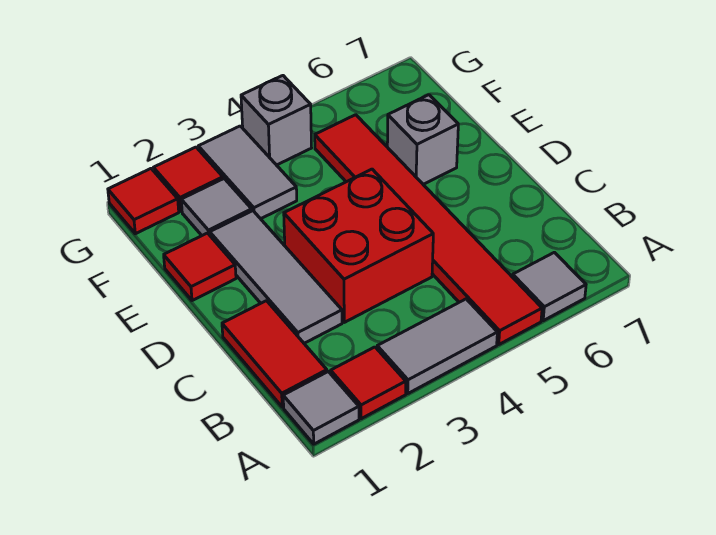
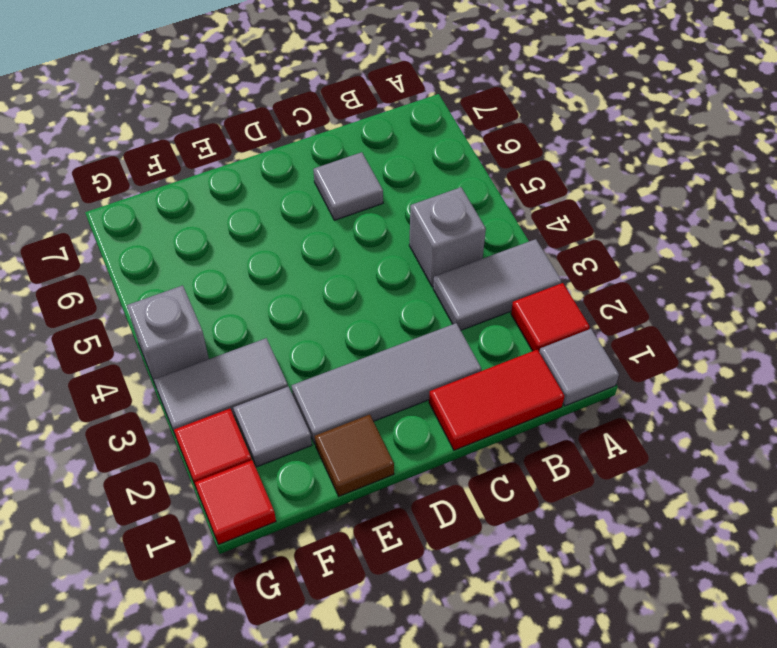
grey 1x2 tile [377,299,497,393] -> grey 1x2 tile turned to [433,239,562,330]
red 1x6 tile [315,115,542,344] -> none
grey 1x1 tile [513,252,586,321] -> grey 1x1 tile moved to [313,152,383,220]
red 2x2 brick [284,169,433,322] -> none
red 1x1 tile [164,233,236,301] -> brown 1x1 tile [315,415,394,496]
grey 1x1 brick [387,95,458,184] -> grey 1x1 brick moved to [409,187,486,287]

